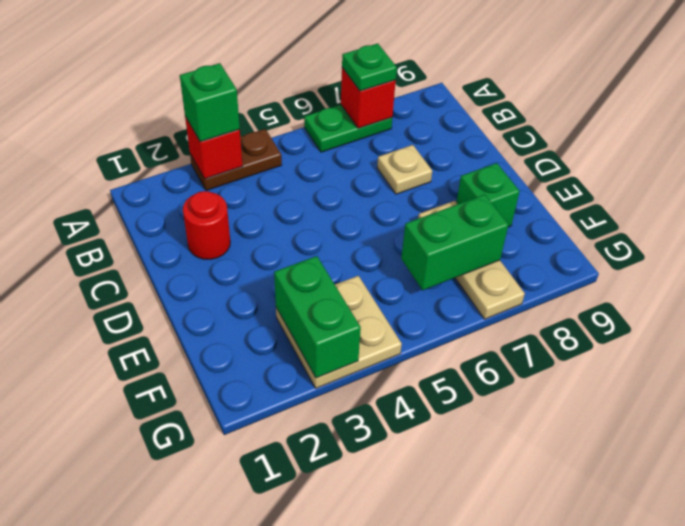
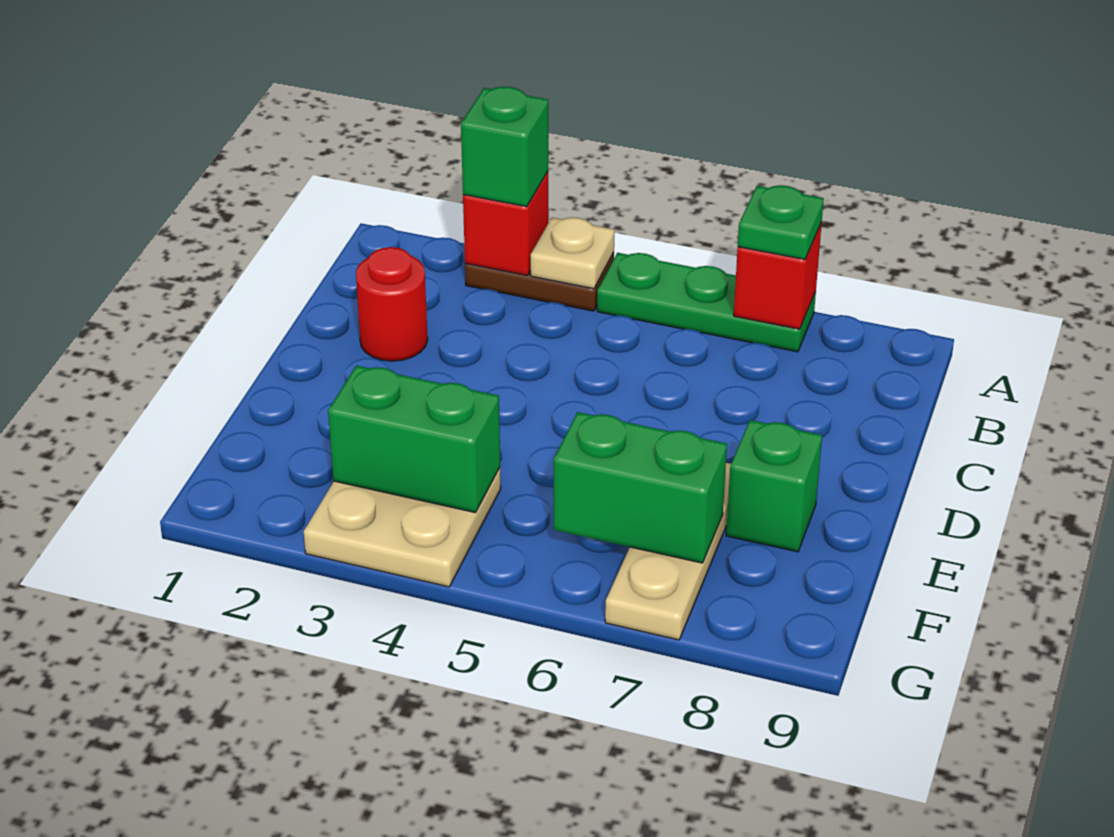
green 1x2 plate [304,105,392,152] -> green 1x3 plate [597,253,816,352]
tan 1x1 plate [377,145,432,194] -> tan 1x1 plate moved to [531,218,614,289]
green 1x2 brick [274,256,361,378] -> green 1x2 brick turned to [328,366,500,513]

